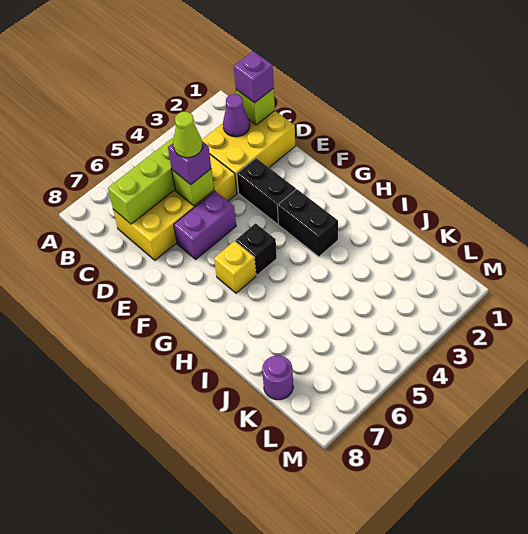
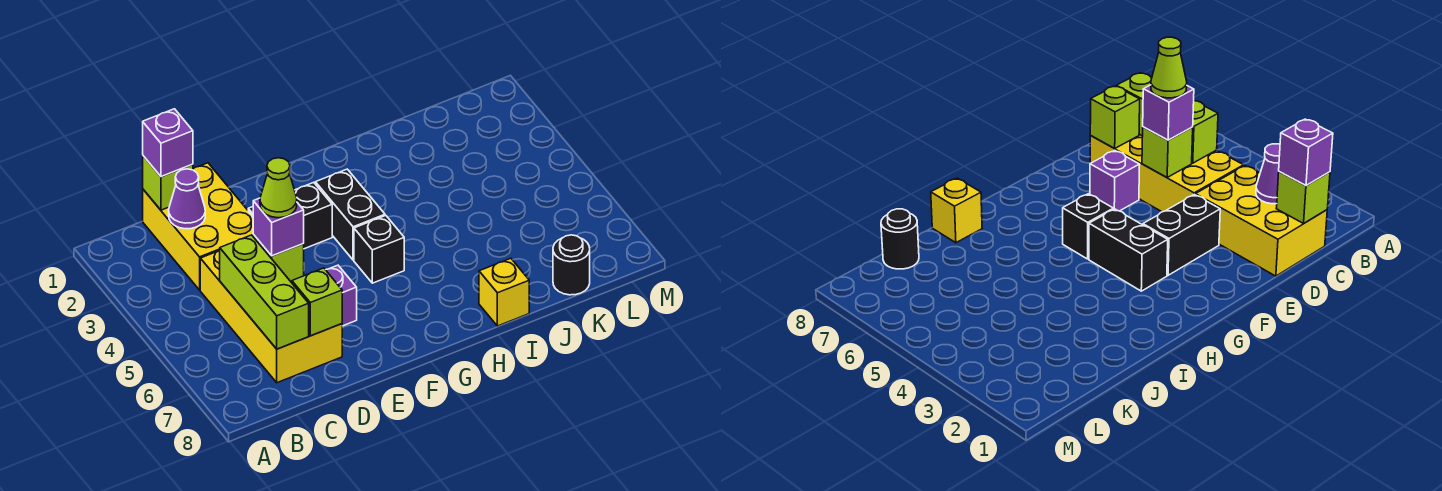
none -> lime 1x1 brick [292,268,342,336]
purple 1x2 brick [174,191,236,259] -> purple 1x1 brick [326,265,357,326]
black 1x2 brick [277,189,338,257] -> black 1x2 brick turned to [315,169,385,260]
yellow 1x1 brick [214,241,256,293] -> yellow 1x1 brick moved to [479,258,529,326]
purple 1x1 round brick [262,356,293,400] -> black 1x1 round brick [553,235,590,295]

